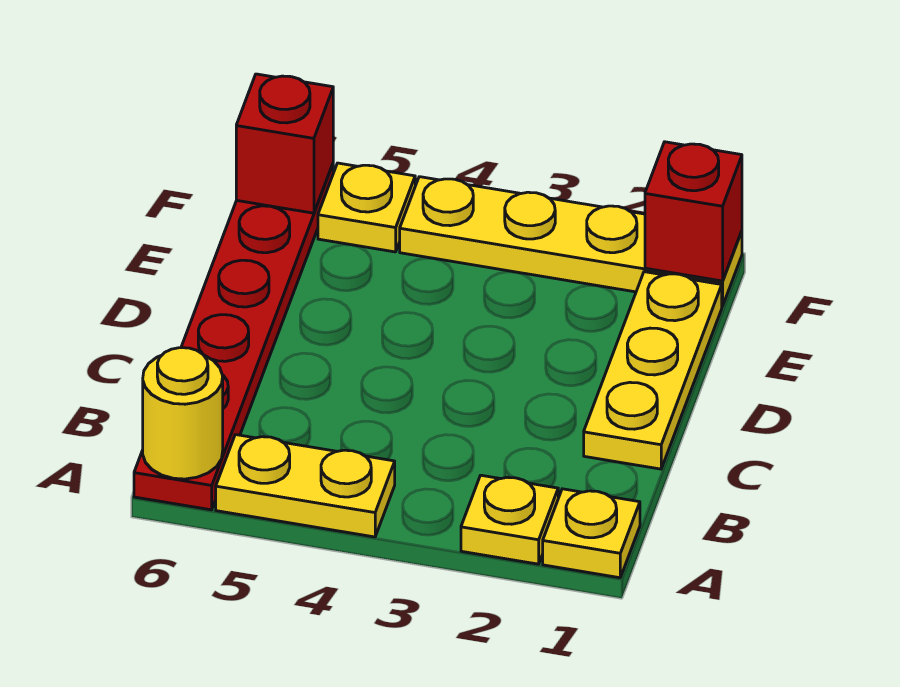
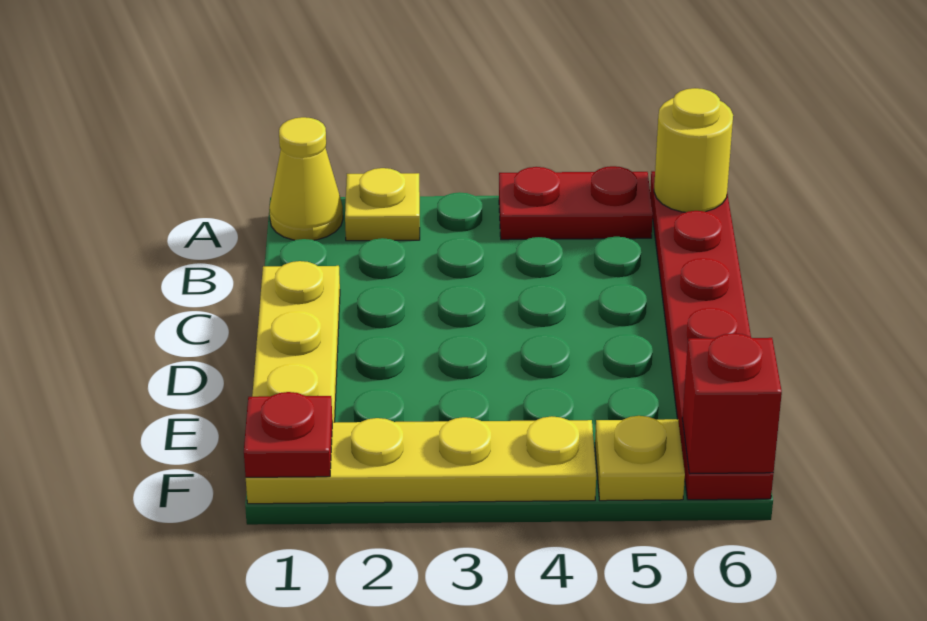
yellow 1x1 plate [543,489,640,578] -> yellow 1x1 cone [269,117,343,240]
yellow 1x2 plate [216,435,395,537] -> red 1x2 plate [499,166,653,240]
red 1x1 brick [645,142,742,281] -> red 1x1 plate [244,392,332,477]

